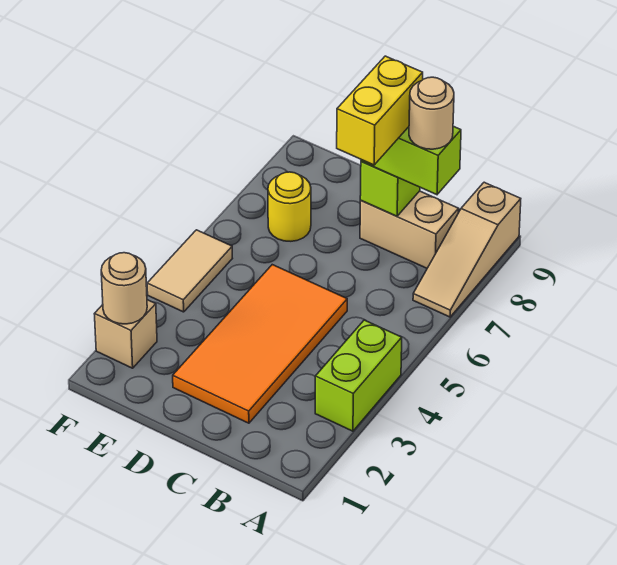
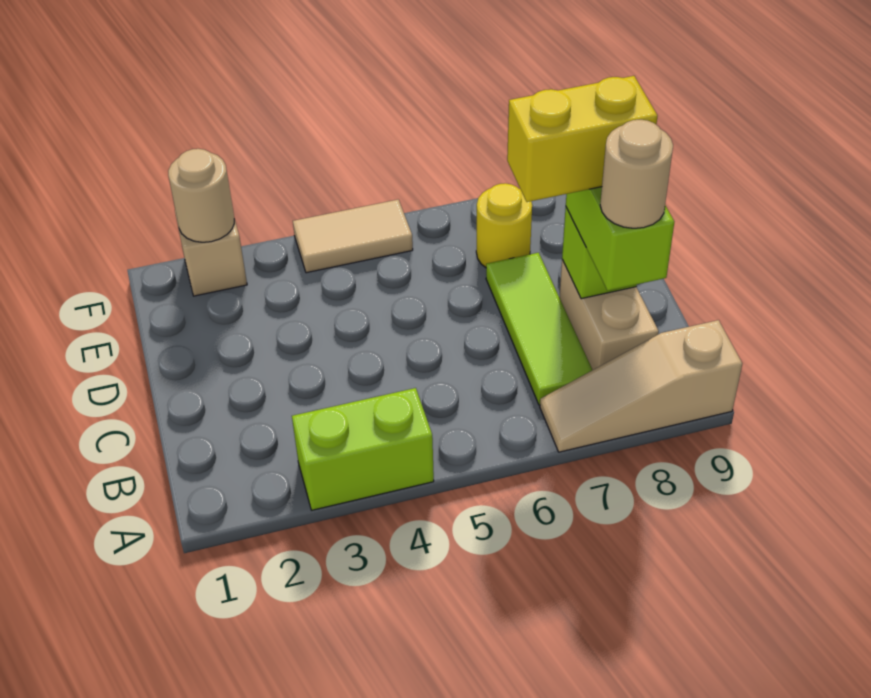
none -> lime 1x3 tile [486,253,592,405]
orange 2x4 tile [173,265,347,423] -> none

